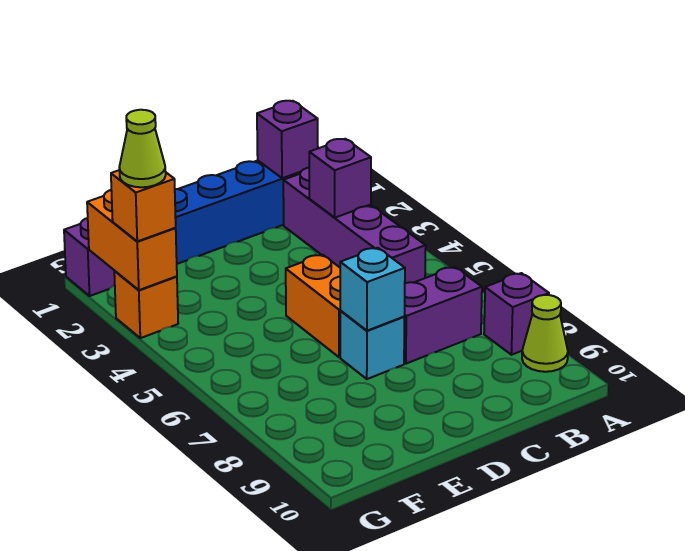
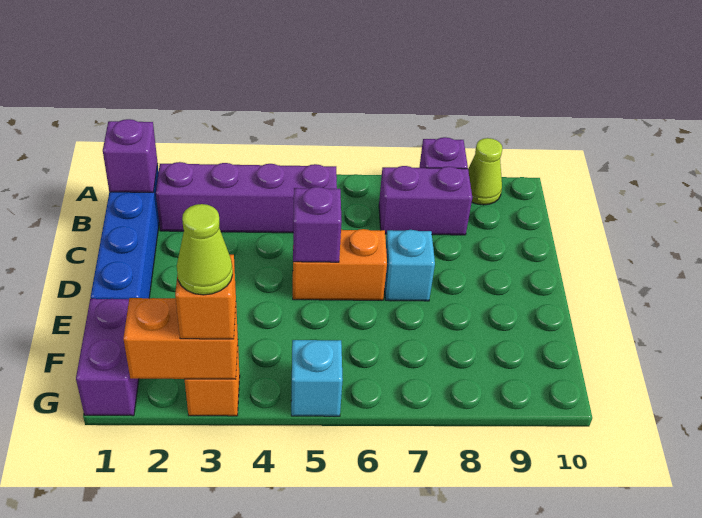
purple 1x1 brick [309,139,371,218] -> purple 1x1 brick moved to [293,187,342,262]
purple 1x2 brick [404,267,482,364] -> purple 1x2 brick turned to [379,166,472,235]
cyan 1x1 brick [340,248,405,331] -> cyan 1x1 brick moved to [291,340,343,416]

